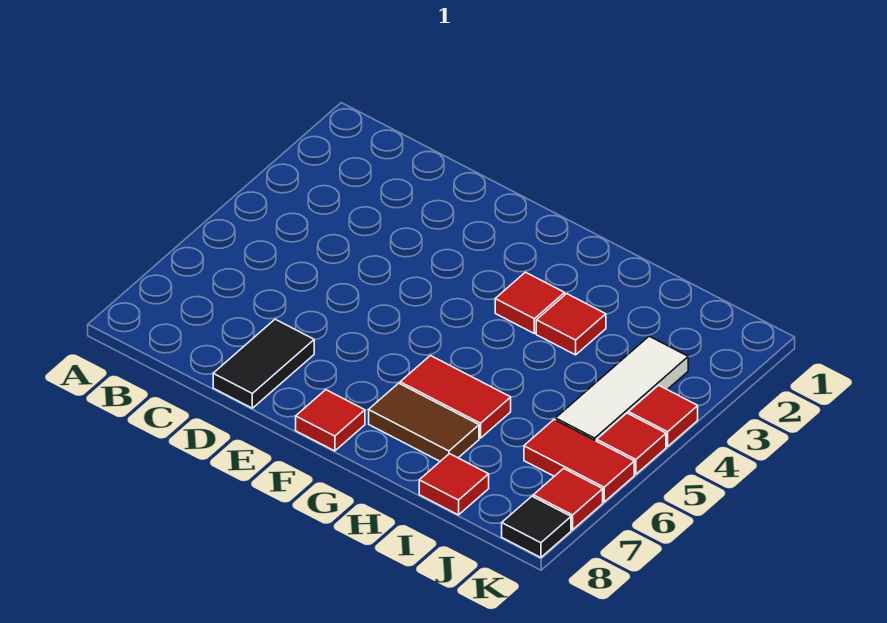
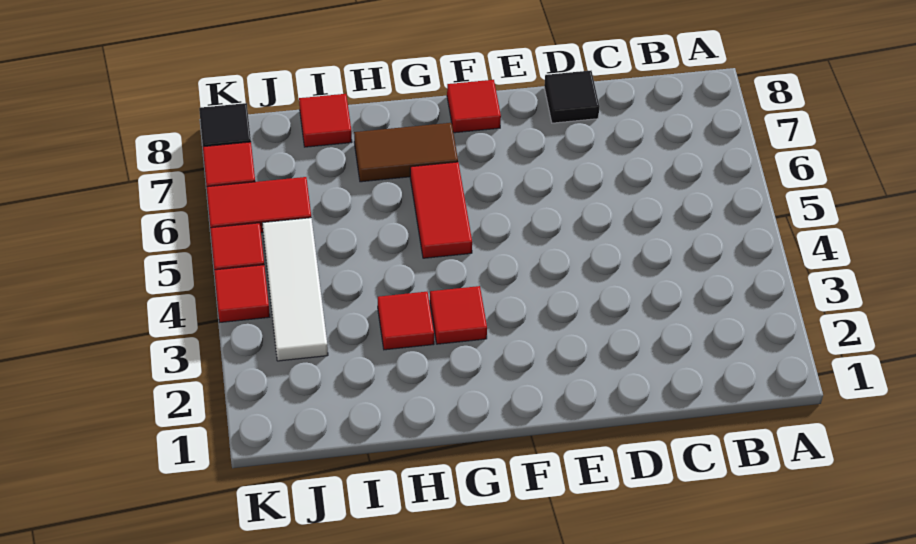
black 1x2 tile [213,319,314,408] -> black 1x1 tile [544,71,599,123]
red 1x2 tile [400,356,511,438] -> red 1x2 tile turned to [410,162,472,258]

